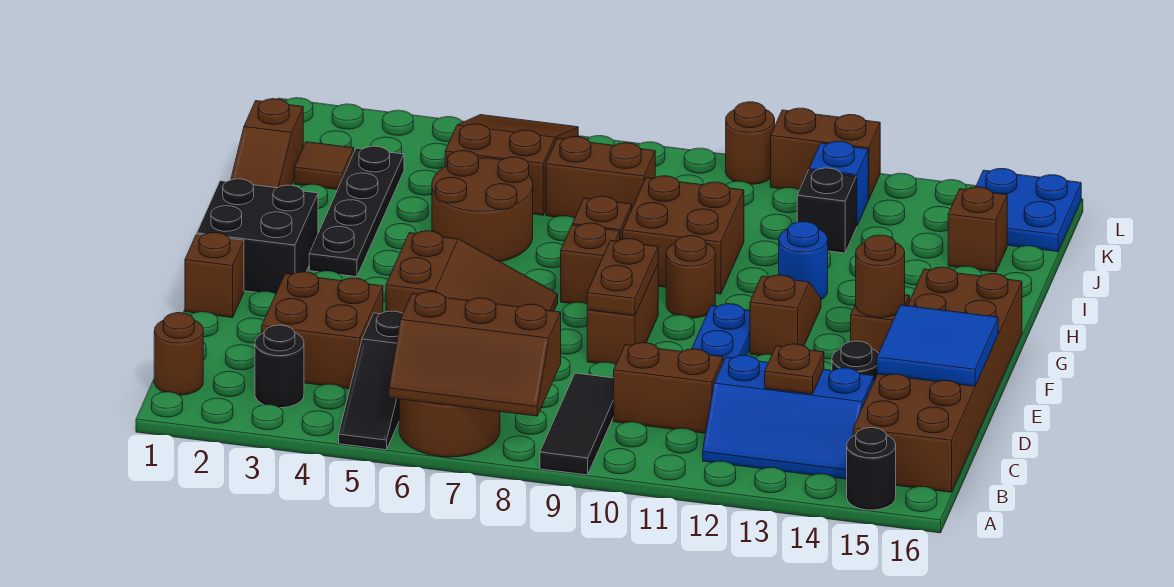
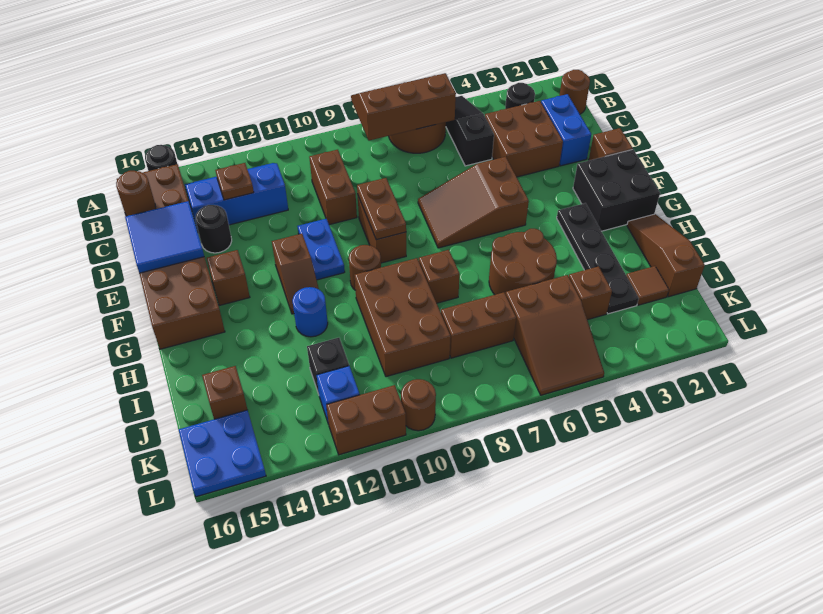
black 1x3 tile [540,373,614,475] -> none
none -> blue 1x2 brick [541,94,591,166]
brown 1x2 brick [614,343,723,433] -> brown 1x2 brick turned to [309,150,357,225]
brown 1x1 round brick [856,235,905,318] -> brown 1x1 round brick moved to [116,171,156,216]
brown 1x1 brick [561,223,620,304] -> brown 1x1 brick moved to [569,266,612,320]
brown 2x2 brick [623,176,744,294] -> brown 2x3 brick [355,258,451,377]

